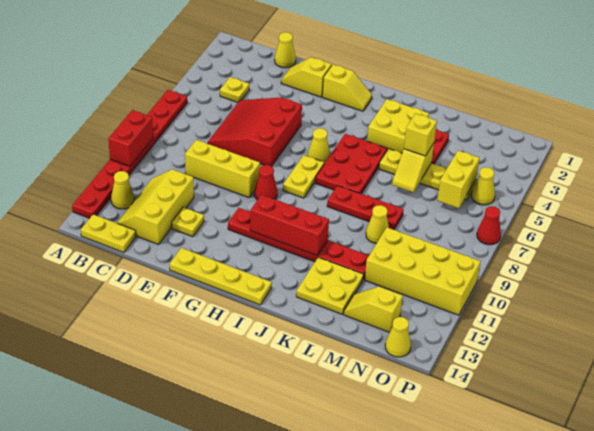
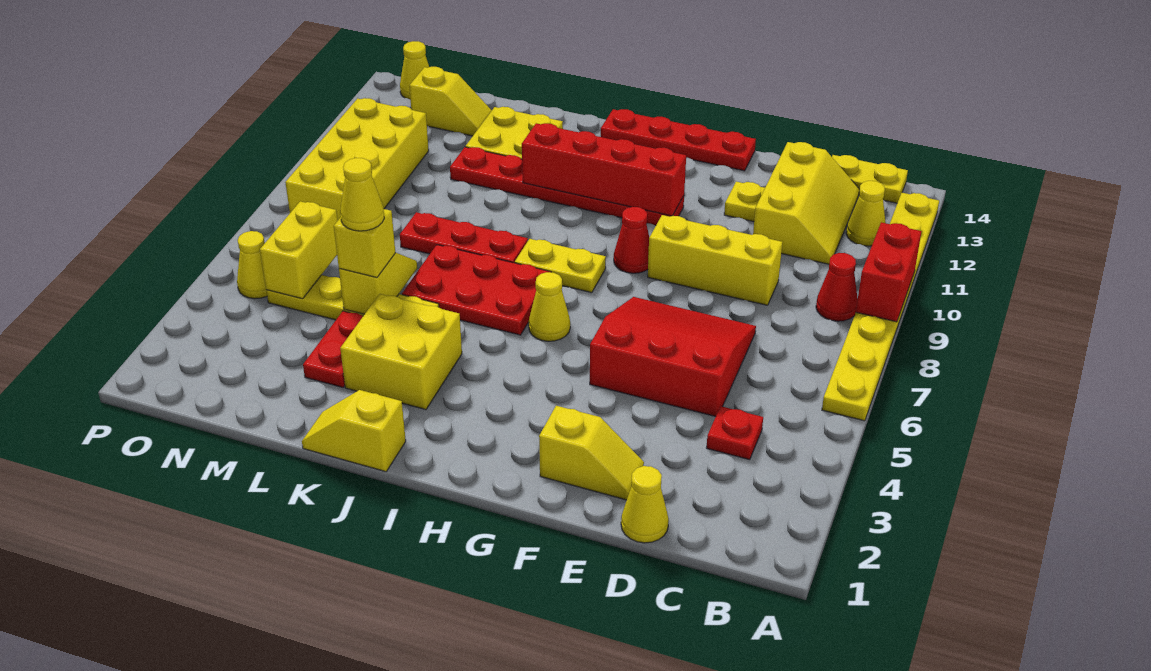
red 1x8 plate [72,90,187,218] -> yellow 1x8 plate [822,193,939,421]
yellow 1x1 plate [220,77,249,102] -> red 1x1 plate [707,406,763,460]
red 3x3 slope [208,97,302,167] -> red 3x3 slope turned to [590,297,756,417]
yellow 1x4 plate [170,248,272,305] -> red 1x4 plate [601,109,756,171]
yellow 1x2 slope [322,65,372,111] -> yellow 1x2 slope moved to [302,390,406,472]
yellow 1x2 plate [283,155,324,198] -> yellow 1x2 plate turned to [515,239,606,293]
red 1x3 brick [250,195,329,256] -> red 1x4 brick [522,123,686,216]
red 2x3 plate [315,134,387,194] -> red 2x3 plate turned to [402,245,551,335]
yellow 1x1 cone [366,205,389,244] -> yellow 1x1 cone moved to [340,158,384,231]
yellow 2x4 brick [365,228,481,315] -> yellow 2x4 brick turned to [285,98,429,220]
red 1x1 cone [477,206,501,245] -> red 1x1 cone moved to [816,253,858,321]

